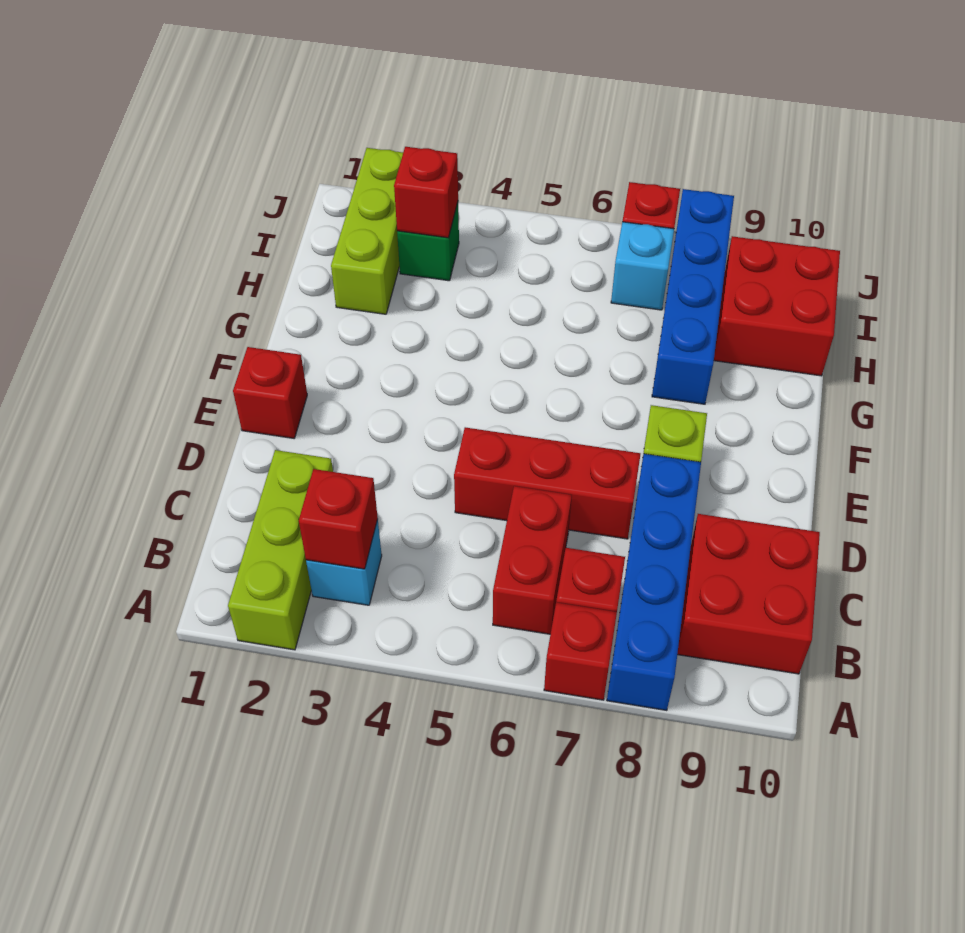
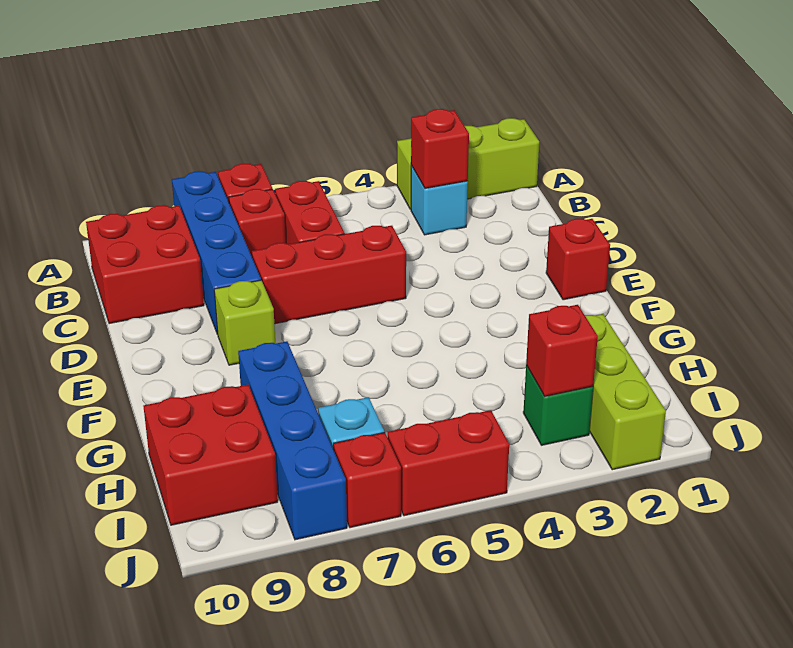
lime 1x3 brick [228,450,333,650] -> lime 1x3 brick turned to [397,118,539,209]
none -> red 1x2 brick [388,410,509,516]

